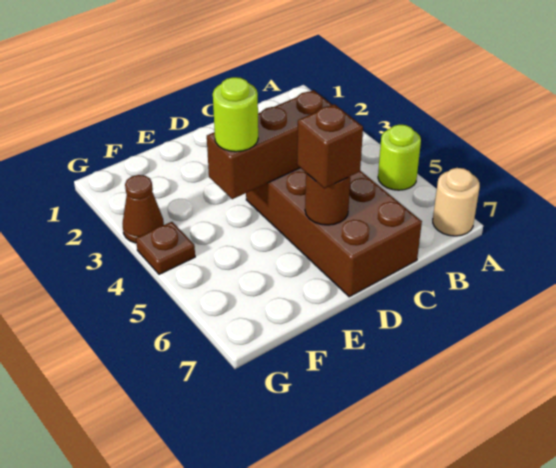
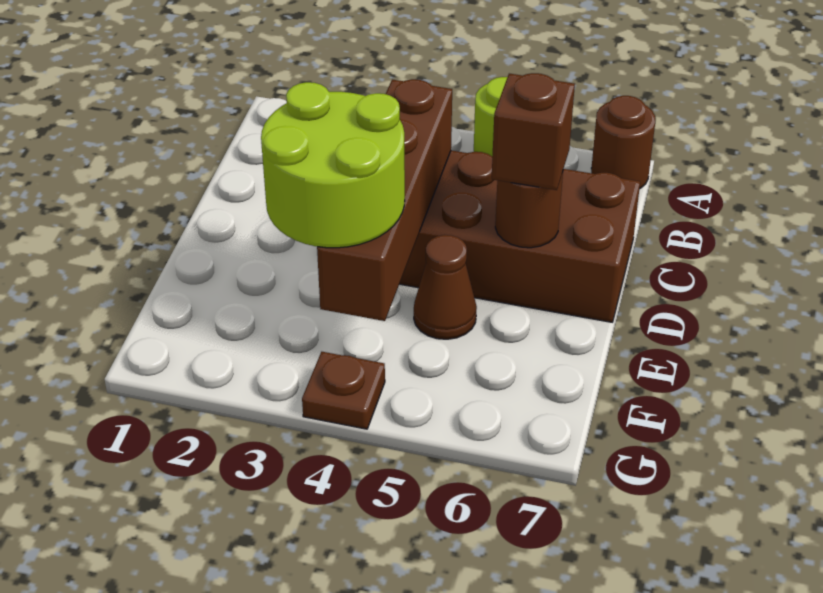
tan 1x1 round brick [433,168,480,236] -> brown 1x1 round brick [591,96,655,188]
brown 1x3 brick [207,90,332,199] -> brown 1x4 brick [317,79,452,321]
lime 1x1 round brick [213,77,258,152] -> lime 2x2 round brick [261,82,405,248]
brown 1x1 cone [123,175,164,243] -> brown 1x1 cone moved to [414,235,477,339]

